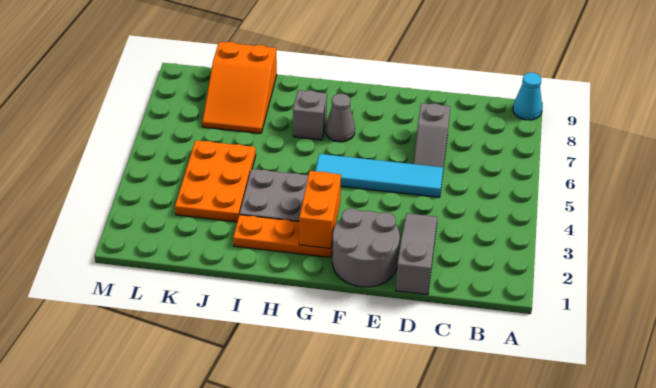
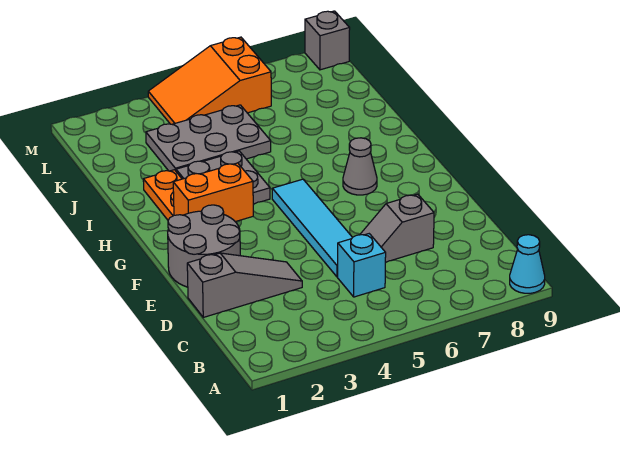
none -> cyan 1x1 brick [338,234,386,297]
grey 1x1 brick [293,90,327,140] -> grey 1x1 brick moved to [305,11,350,70]
orange 2x3 plate [175,140,256,222] -> grey 2x3 plate [146,105,271,171]
orange 2x3 slope [202,42,277,133] -> orange 2x3 slope moved to [148,37,271,124]

